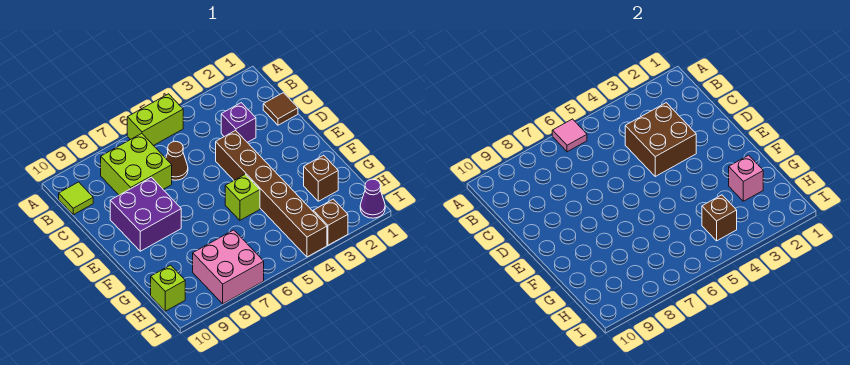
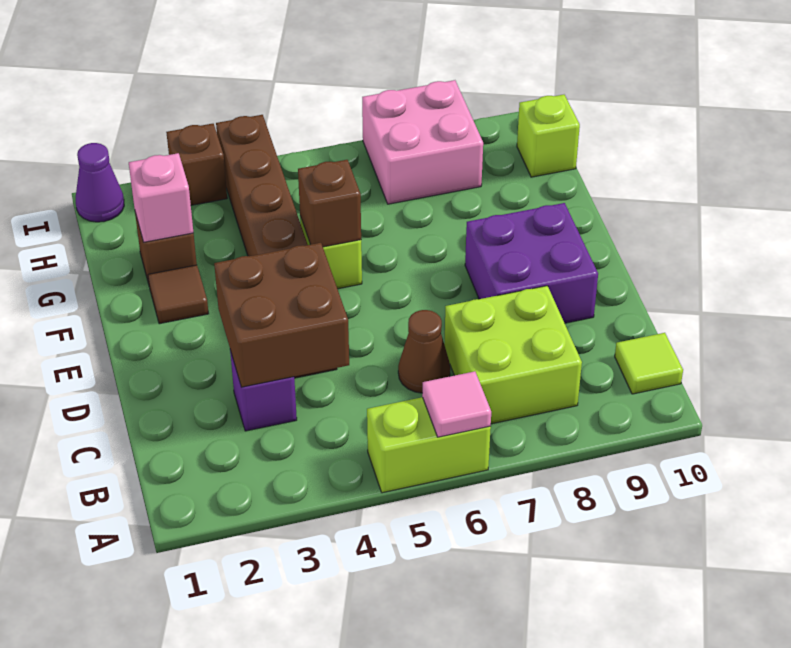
brown 1x1 tile [263,93,298,125] -> brown 1x1 tile moved to [148,265,209,324]
brown 1x1 brick [702,195,737,241] -> brown 1x1 brick moved to [298,160,361,247]

